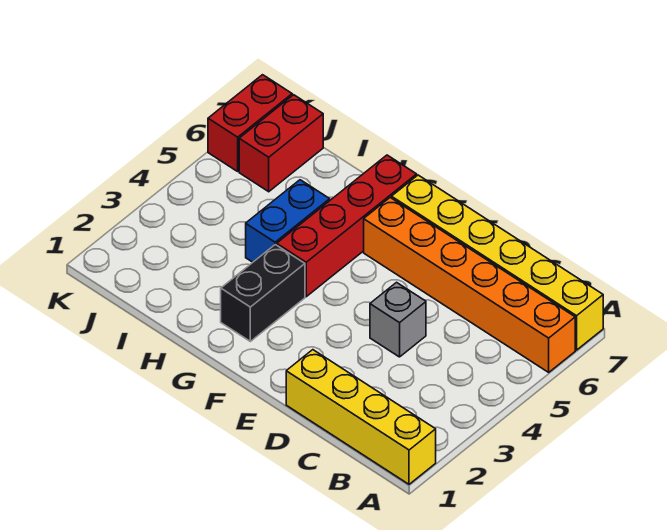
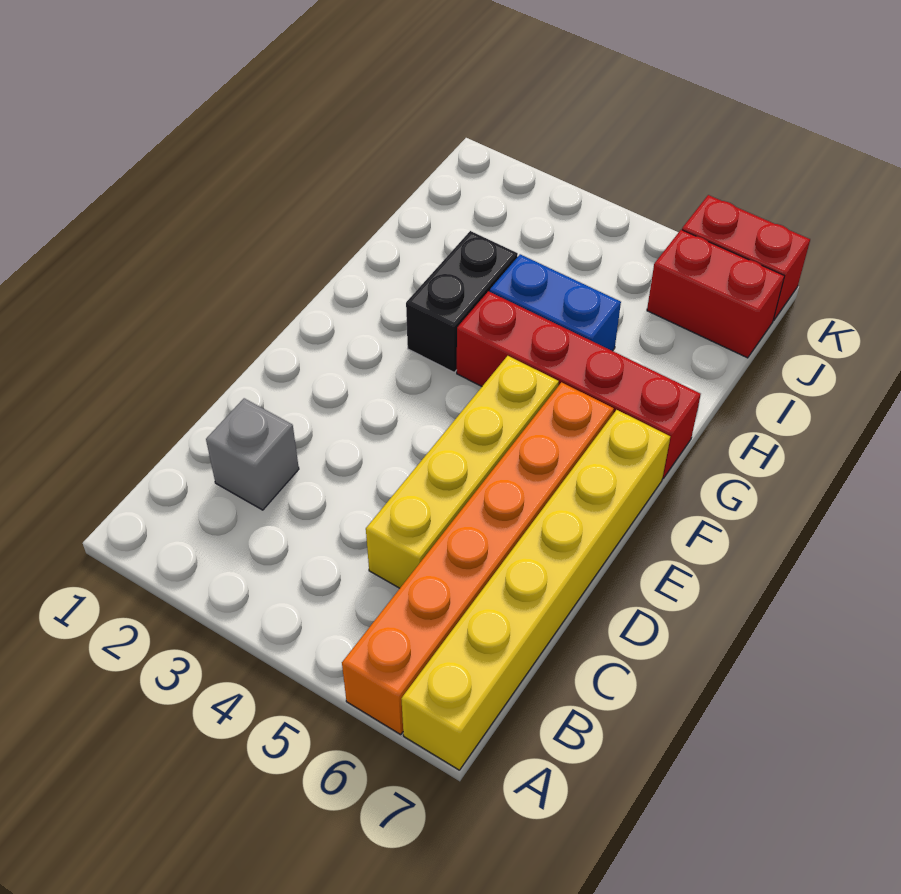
yellow 1x4 brick [286,350,436,484] -> yellow 1x4 brick moved to [366,356,559,588]
grey 1x1 brick [370,282,426,357] -> grey 1x1 brick moved to [206,398,299,510]
black 1x2 brick [221,245,305,341] -> black 1x2 brick turned to [406,231,518,372]

